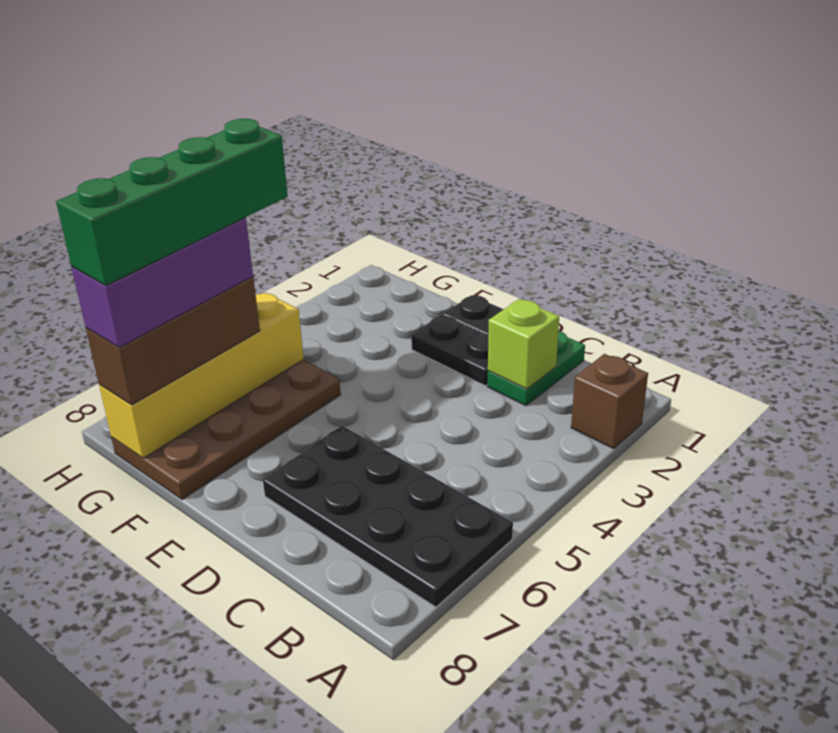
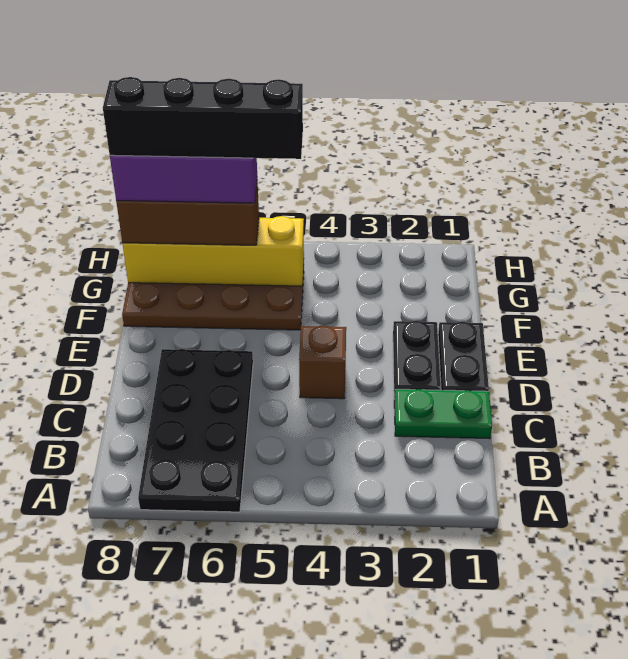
brown 1x1 brick [571,354,648,449] -> brown 1x1 brick moved to [299,325,346,399]
lime 1x1 brick [488,299,559,389] -> none
green 1x4 brick [56,119,288,286] -> black 1x4 brick [103,77,303,159]

